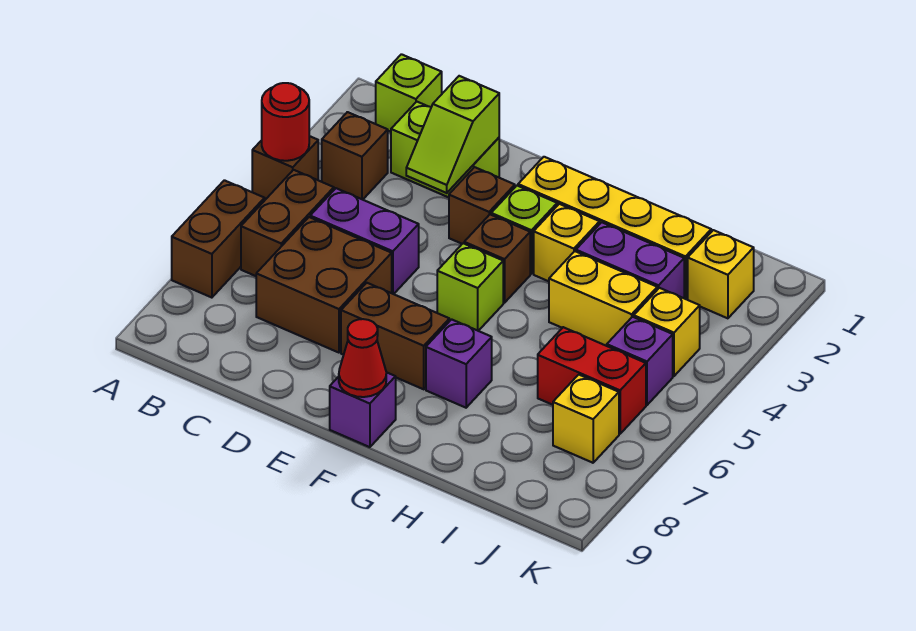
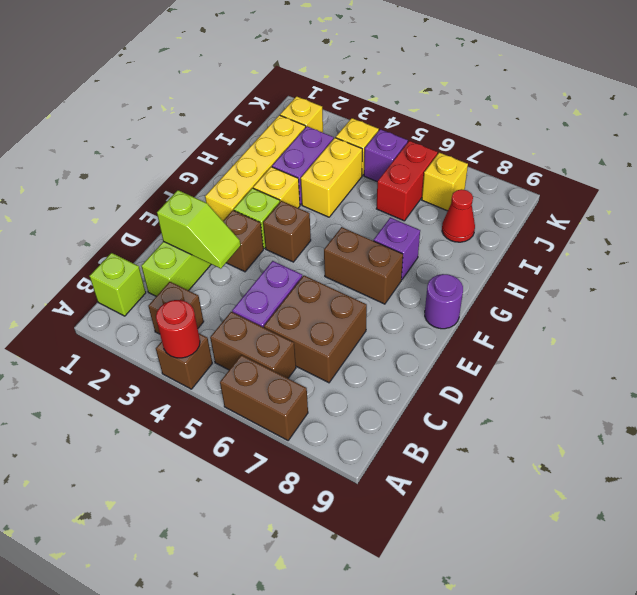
brown 1x2 brick [341,283,449,389] -> brown 1x2 brick turned to [324,227,403,304]
lime 1x1 brick [437,243,503,331] -> none
purple 1x1 brick [330,372,396,447] -> purple 1x1 round brick [425,274,463,329]
red 1x1 cone [339,319,386,397] -> red 1x1 cone moved to [442,189,475,242]

